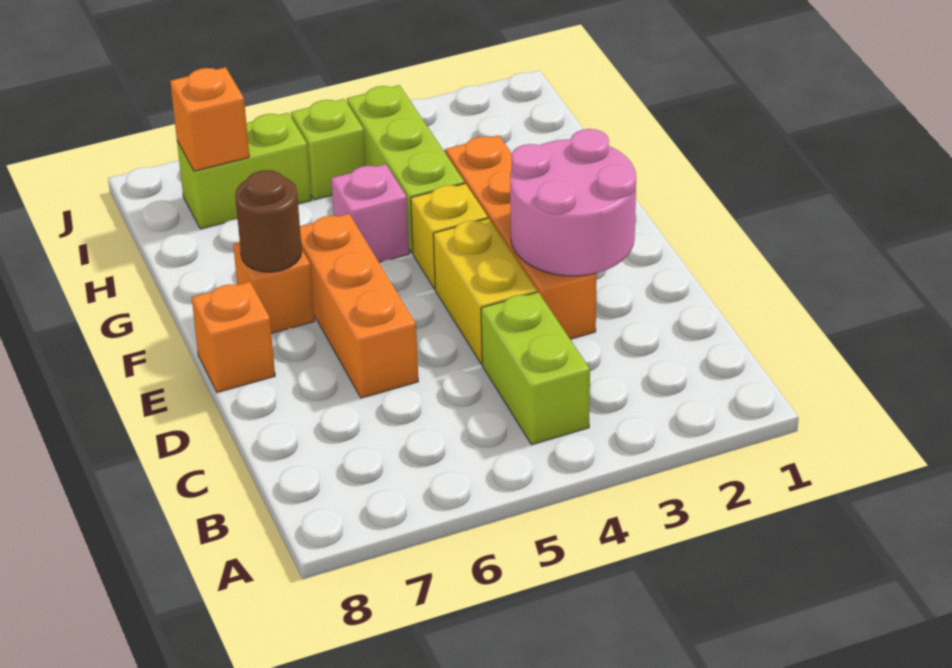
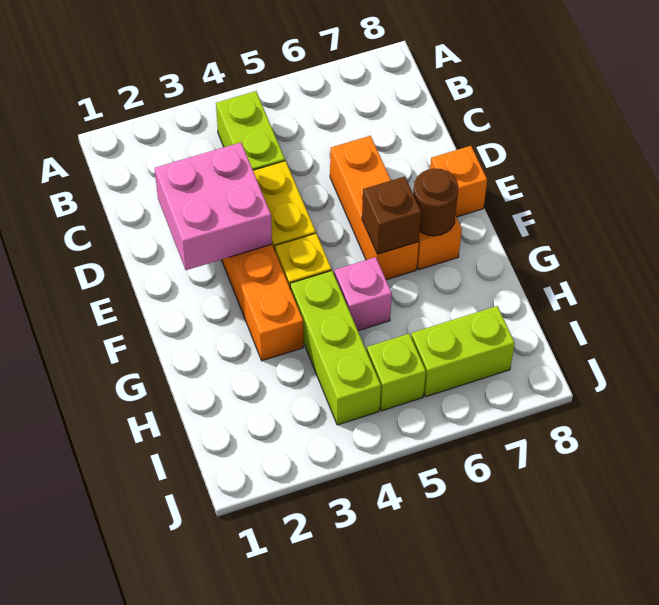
pink 2x2 round brick [510,129,636,276] -> pink 2x2 brick [155,143,272,270]
none -> brown 1x1 brick [362,177,421,254]
orange 1x1 brick [170,67,249,171] -> none

